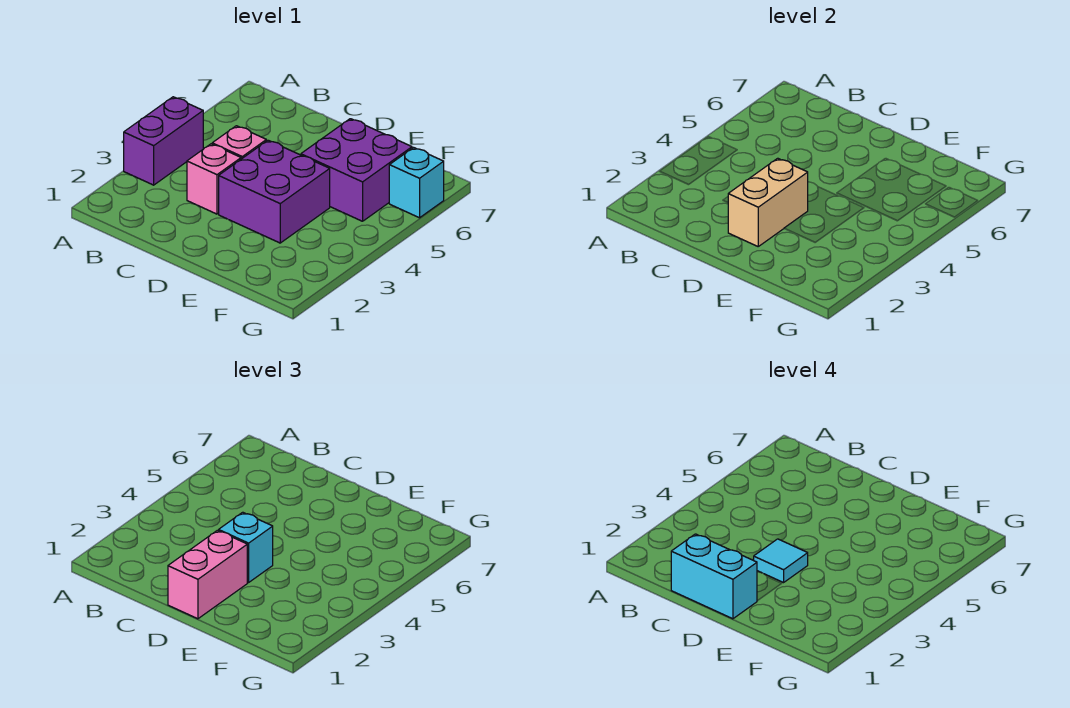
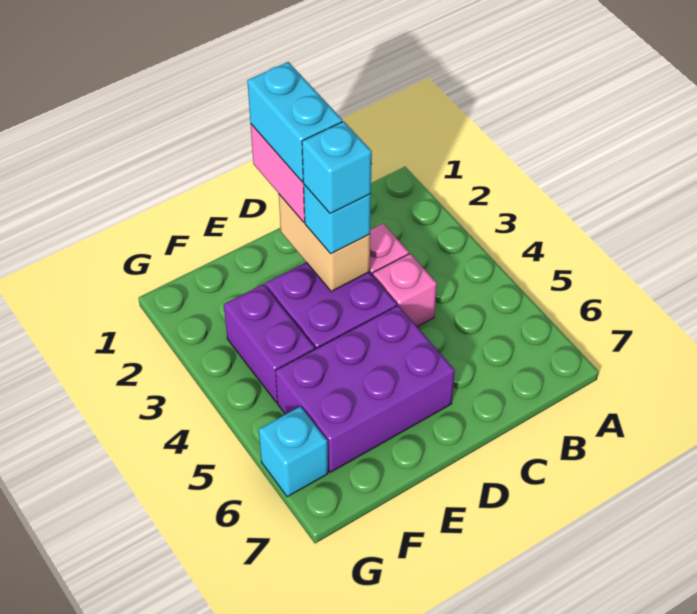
purple 1x2 brick [124,97,203,185] -> purple 1x2 brick moved to [224,284,315,403]
cyan 1x2 brick [671,534,757,619] -> cyan 1x2 brick turned to [247,62,342,182]
cyan 1x1 tile [754,539,808,583] -> cyan 1x1 brick [302,121,372,214]
purple 2x2 brick [301,119,412,221] -> purple 2x3 brick [276,305,455,472]

